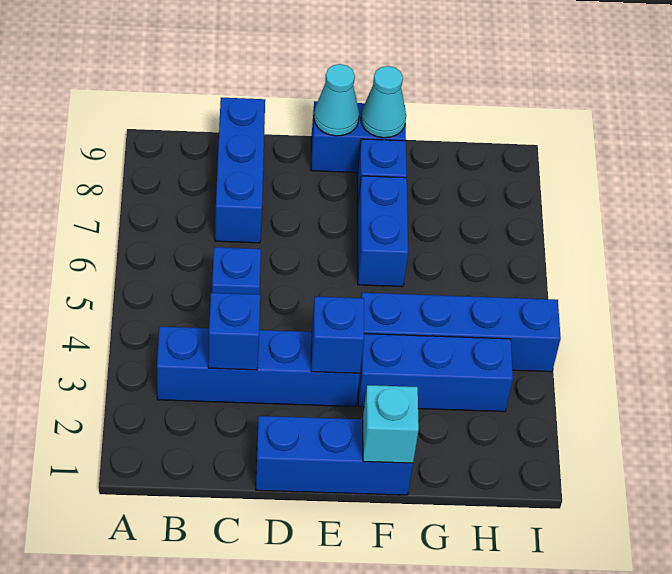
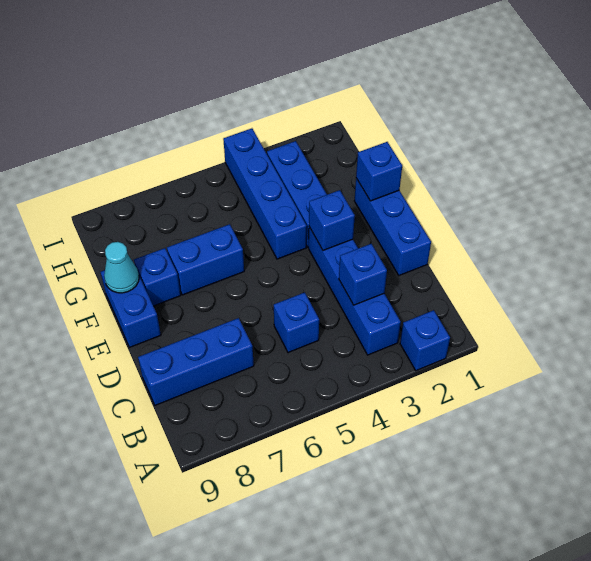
none -> blue 1x1 brick [400,310,450,371]
cyan 1x1 cone [314,64,359,136] -> none
cyan 1x1 brick [363,385,419,463] -> blue 1x1 brick [356,142,402,201]

